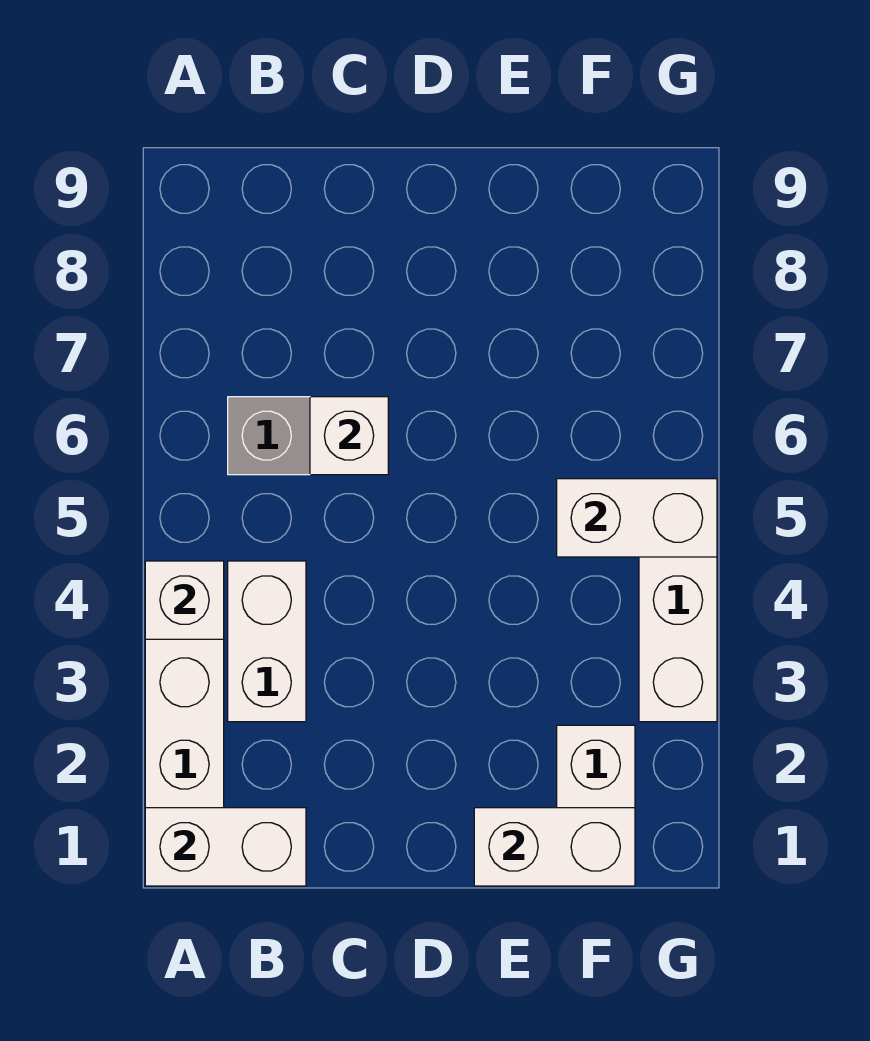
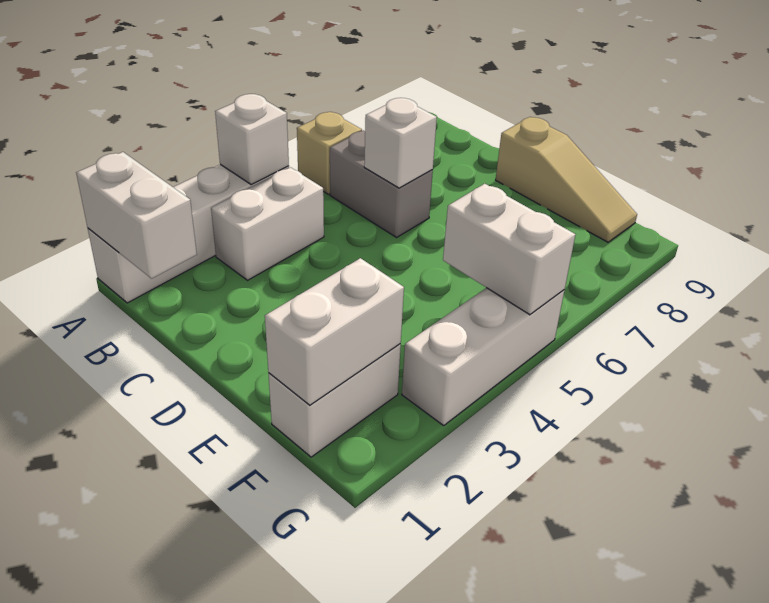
none -> tan 1x1 brick [297,112,362,194]
none -> tan 1x3 slope [496,117,637,242]
white 1x2 brick [474,808,635,886] -> white 1x2 brick turned to [265,258,404,405]

